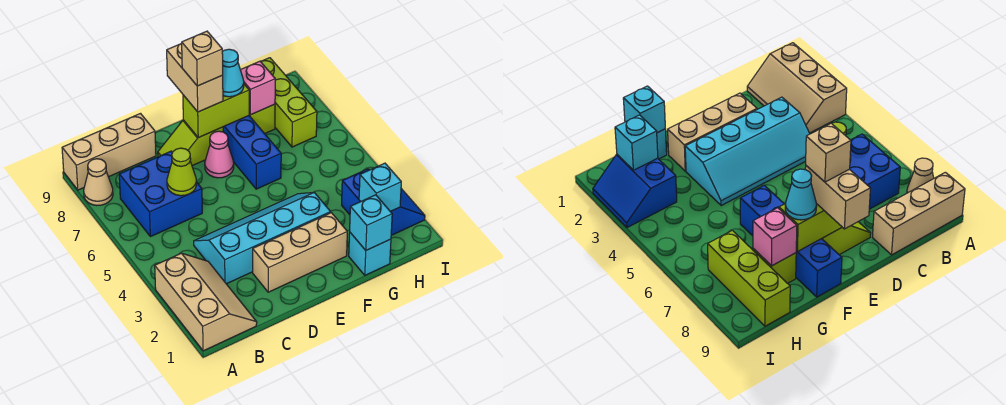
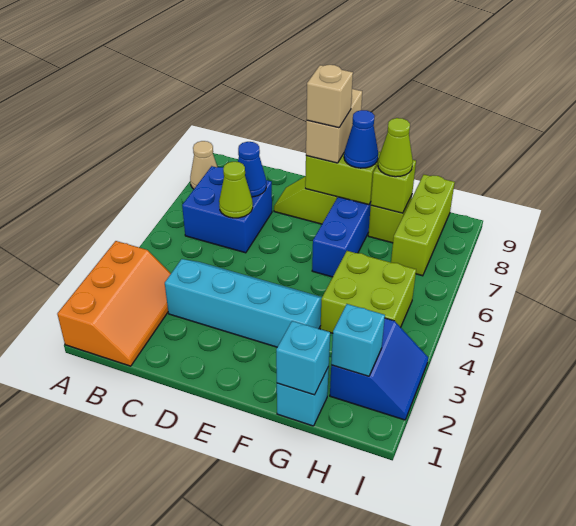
tan 2x3 slope [155,253,257,351] -> orange 2x3 slope [57,241,171,366]
tan 1x3 brick [62,114,156,190] -> none
none -> blue 1x1 cone [238,142,266,197]
tan 1x3 brick [253,213,347,292] -> none
pink 1x1 cone [205,131,234,178] -> none
cyan 1x1 cone [222,49,244,97] -> blue 1x1 cone [344,110,378,168]
none -> lime 2x2 brick [320,251,416,333]
pink 1x1 brick [241,61,275,115] -> lime 1x1 brick [371,160,416,213]
none -> lime 1x1 cone [378,118,413,177]

